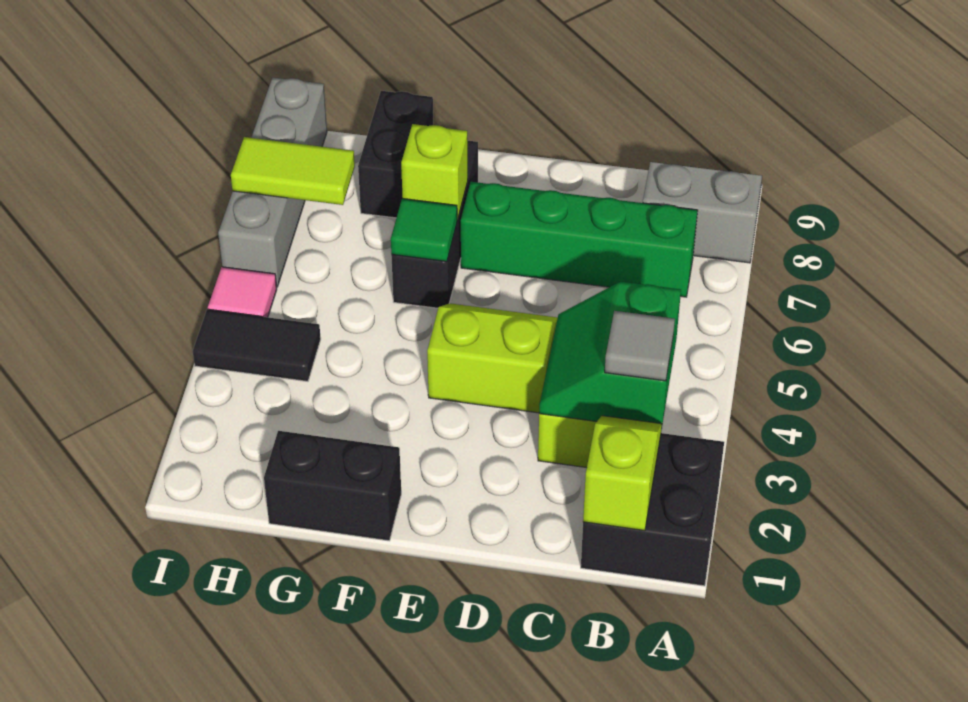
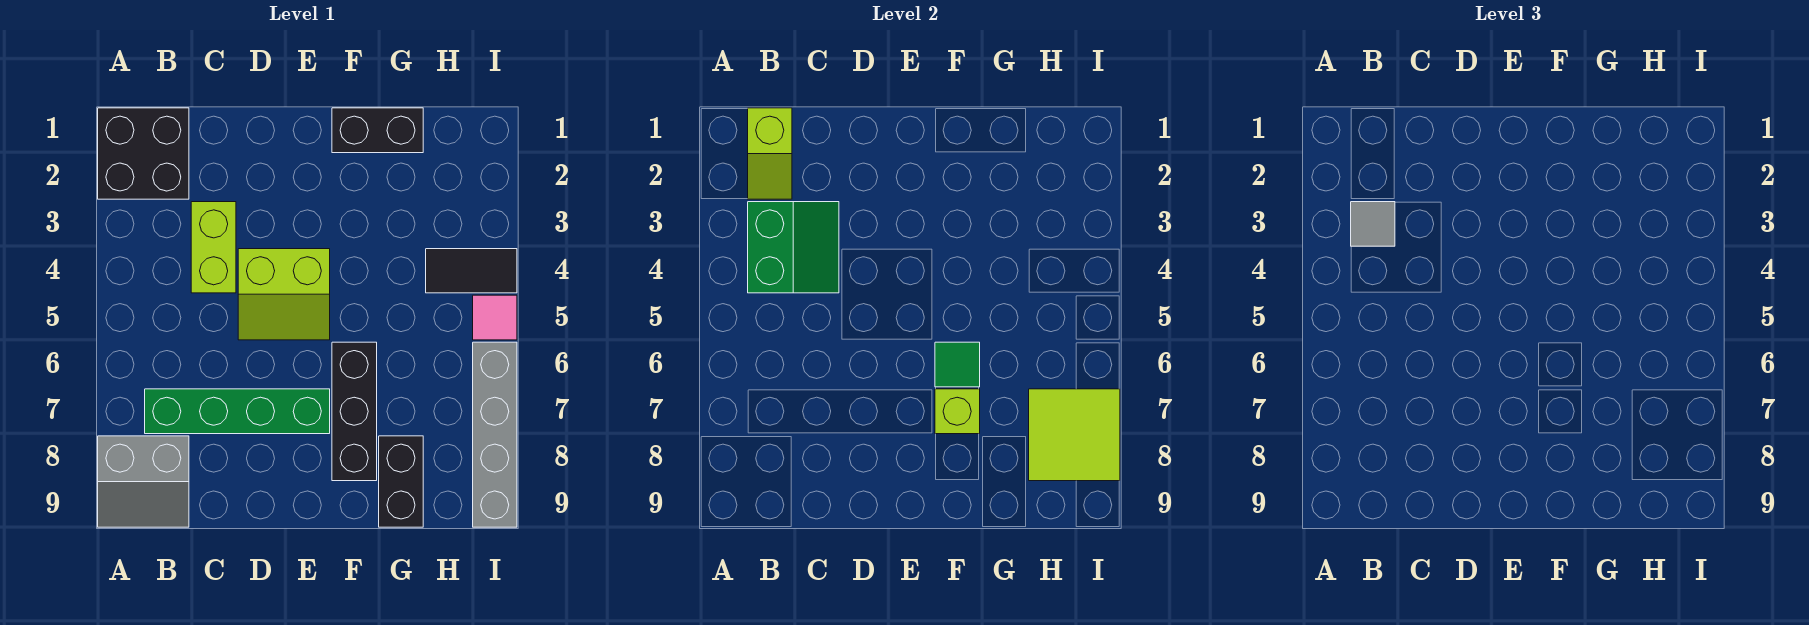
lime 1x2 tile [231,137,355,205] -> lime 2x2 tile [1029,389,1120,481]

